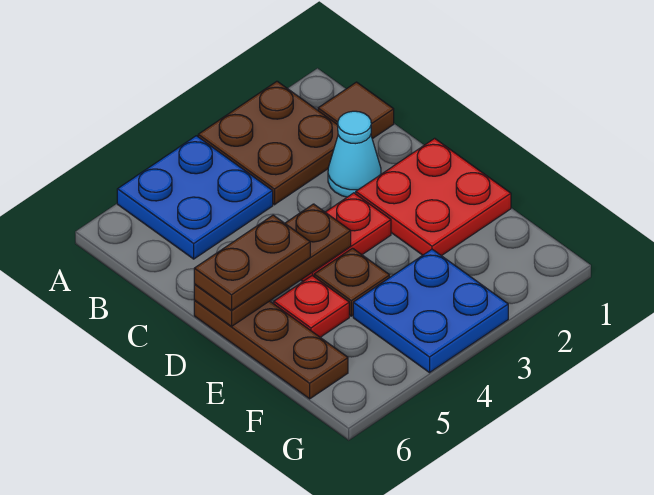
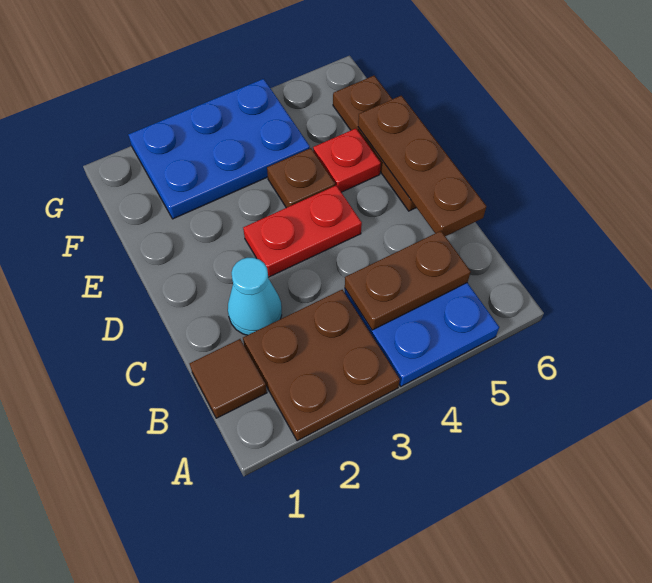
red 2x2 plate [356,138,511,256] -> none
brown 1x3 plate [194,204,351,326] -> brown 1x3 plate turned to [358,96,486,236]
brown 1x2 plate [194,215,310,310] -> brown 1x2 plate moved to [345,231,471,330]
blue 2x2 plate [353,249,508,373] -> blue 2x3 plate [128,79,310,219]

